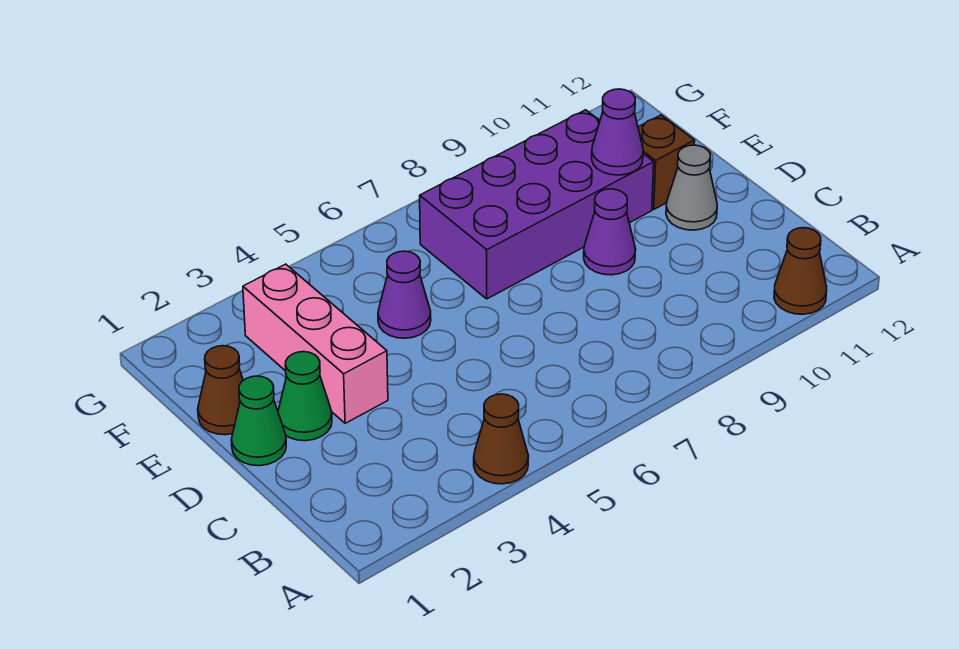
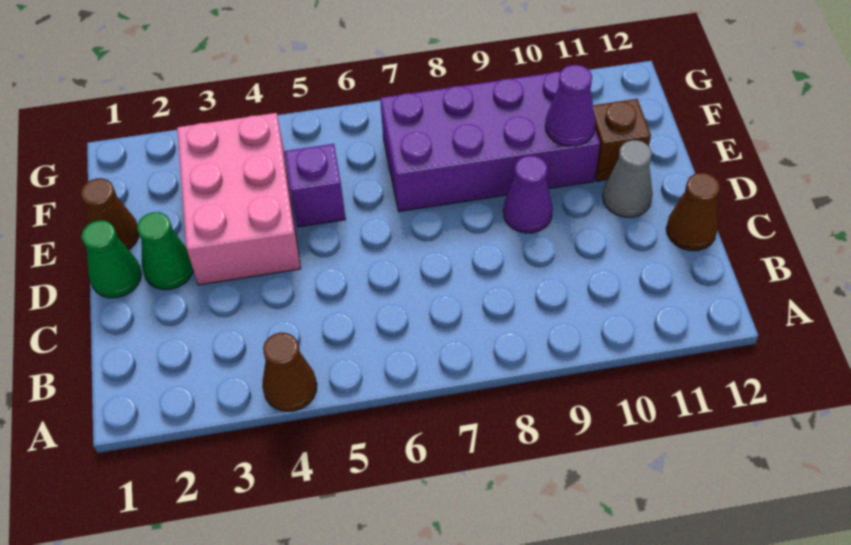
brown 1x1 cone [774,228,827,314] -> brown 1x1 cone moved to [666,173,720,251]
pink 1x3 brick [243,264,388,423] -> pink 2x3 brick [177,113,301,285]
purple 1x1 cone [378,251,431,338] -> purple 1x1 brick [285,144,346,227]

